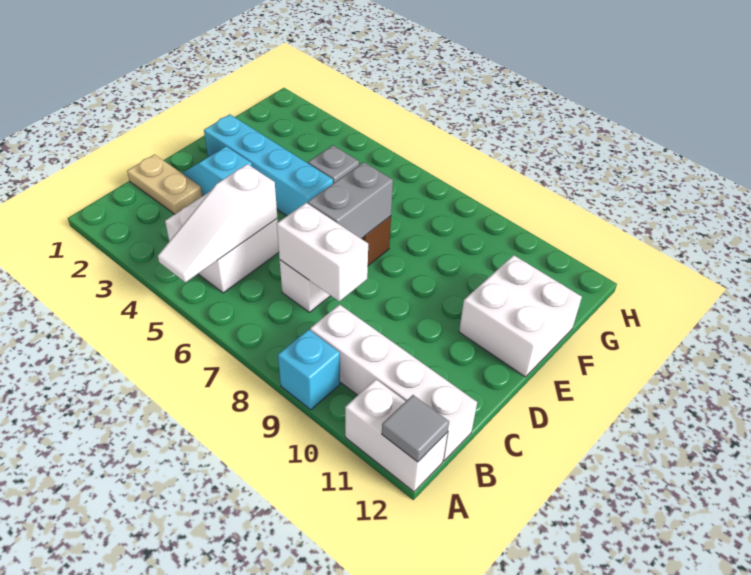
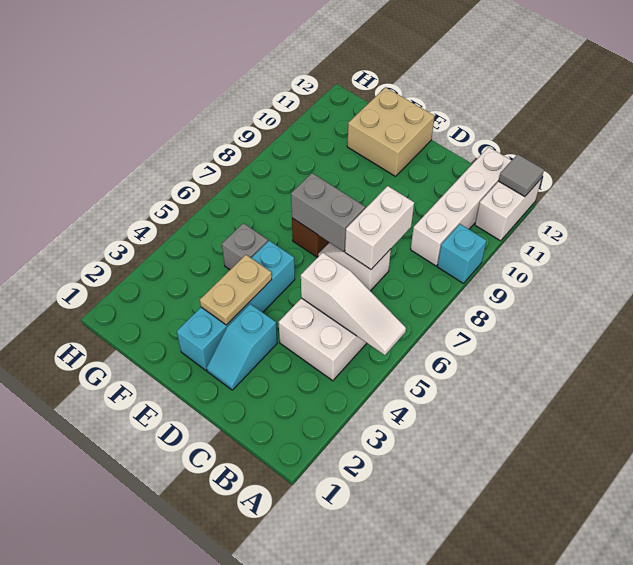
tan 1x2 plate [127,154,203,214] -> tan 1x2 plate moved to [200,255,272,325]
white 2x2 brick [459,255,582,377] -> tan 2x2 brick [347,87,435,176]

